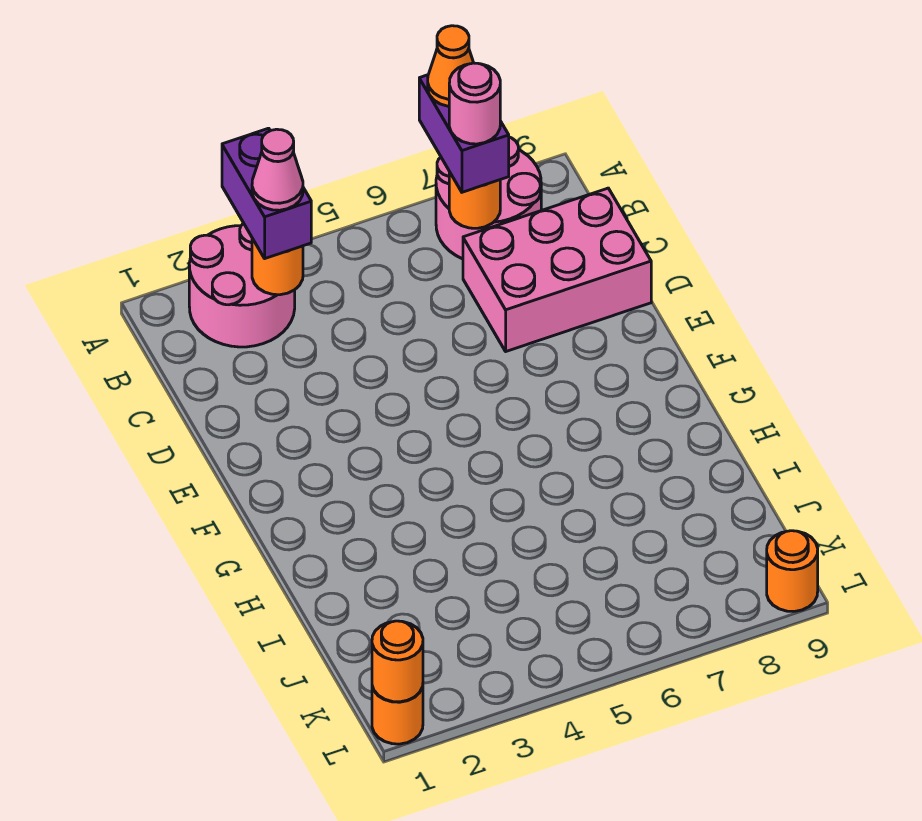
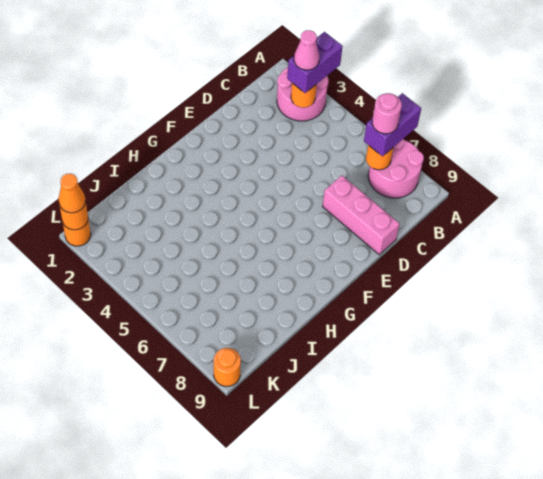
orange 1x1 cone [428,26,473,106] -> orange 1x1 cone moved to [59,174,86,213]
pink 2x3 brick [463,188,651,351] -> pink 1x3 brick [323,176,400,255]

